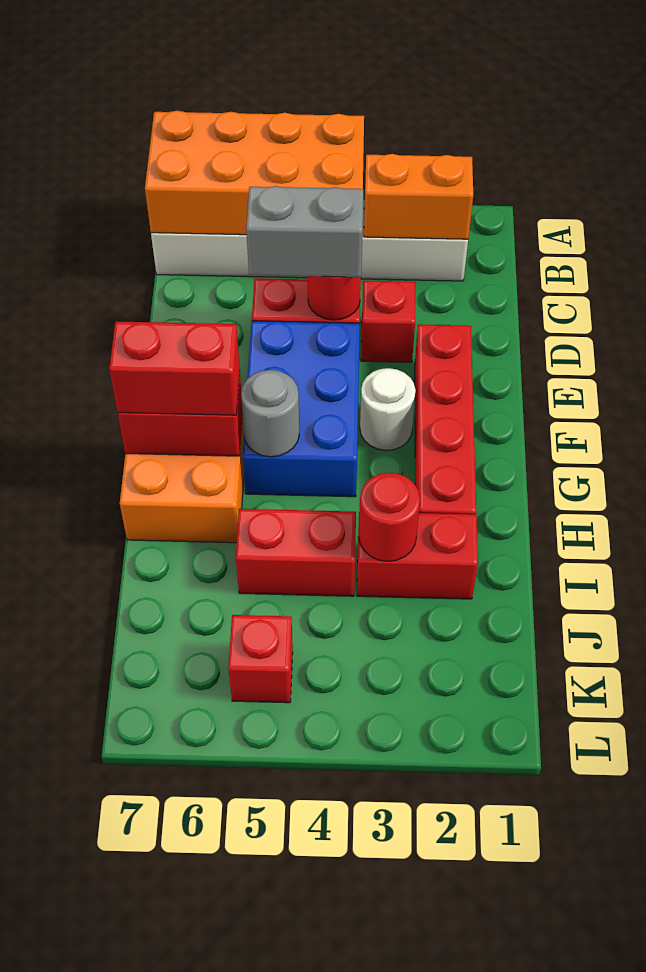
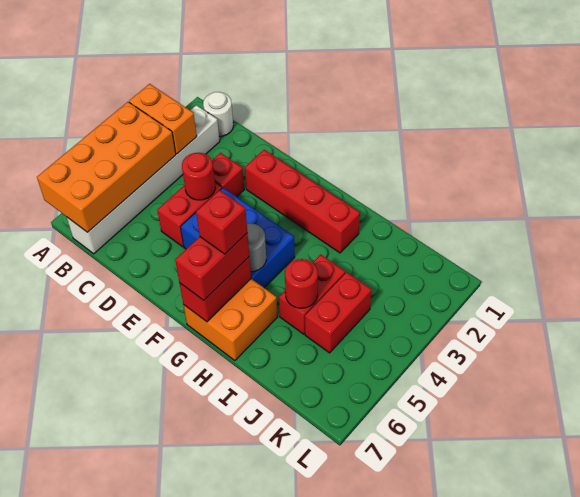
orange 1x2 brick [364,154,473,239] -> orange 1x2 brick turned to [129,84,197,154]
grey 1x2 brick [246,186,363,277] -> none
white 1x1 round brick [360,368,416,450] -> white 1x1 round brick moved to [203,92,233,136]
red 1x2 brick [357,513,478,599] -> red 1x2 brick moved to [305,272,372,353]
red 1x1 round brick [359,473,420,561] -> red 1x1 round brick moved to [285,259,318,308]
red 1x1 brick [228,615,293,703] -> red 1x1 brick moved to [196,190,247,254]

